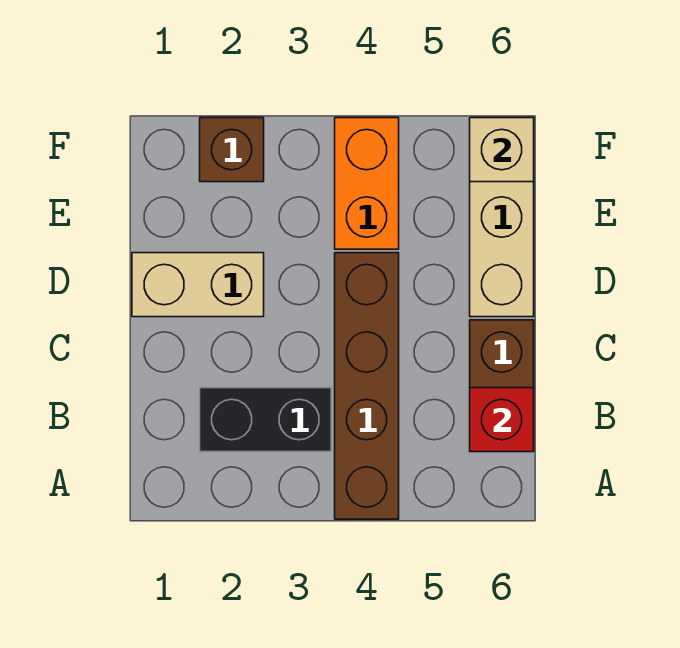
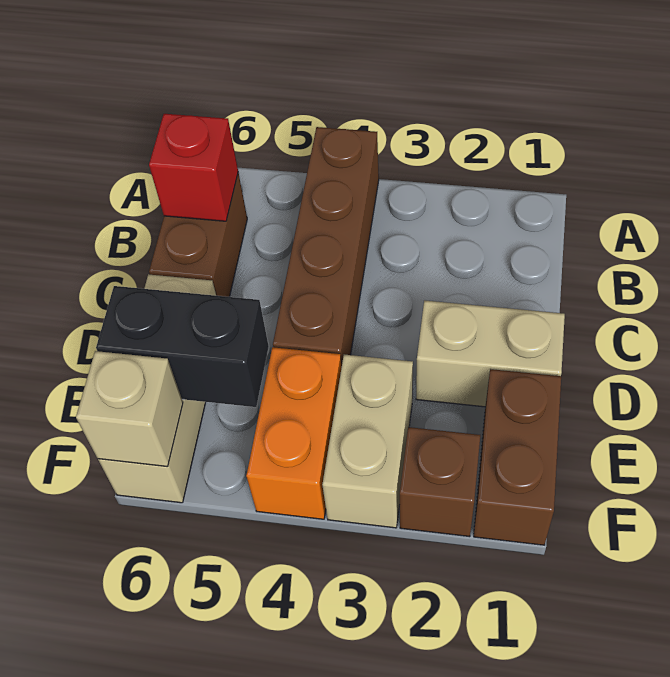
black 1x2 brick [200,388,331,452] -> black 1x2 brick moved to [96,286,269,407]
none -> brown 1x2 brick [474,369,561,545]
none -> tan 1x2 brick [322,355,413,528]

